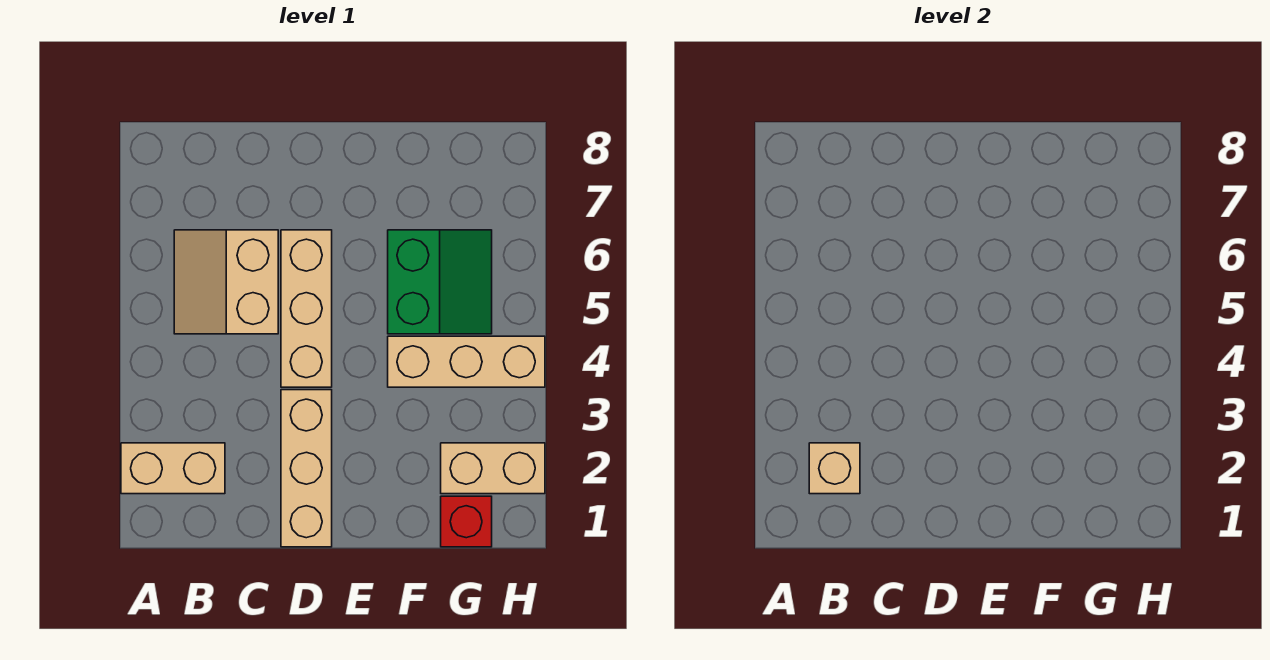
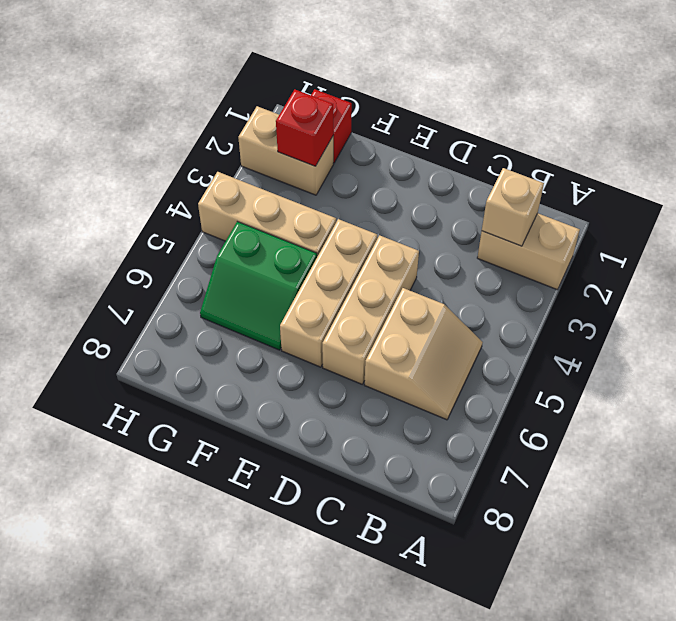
tan 1x3 brick [281,390,332,547] -> tan 1x3 brick moved to [280,219,377,367]
green 2x2 slope [388,230,492,334] -> green 2x2 slope turned to [200,222,317,350]
none -> red 1x1 brick [276,89,333,166]

